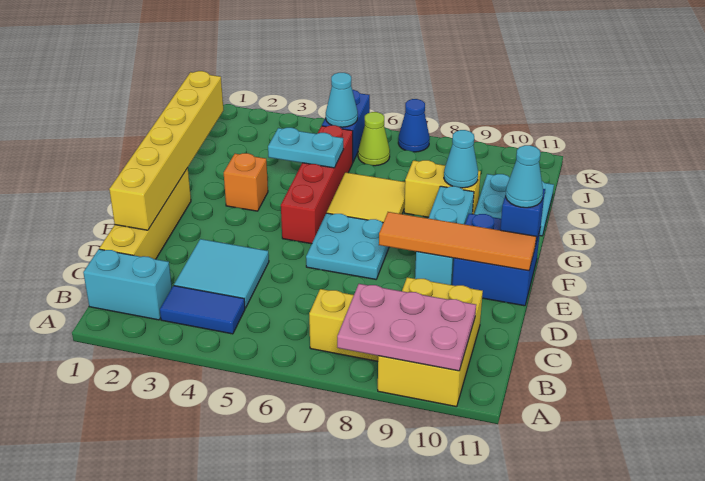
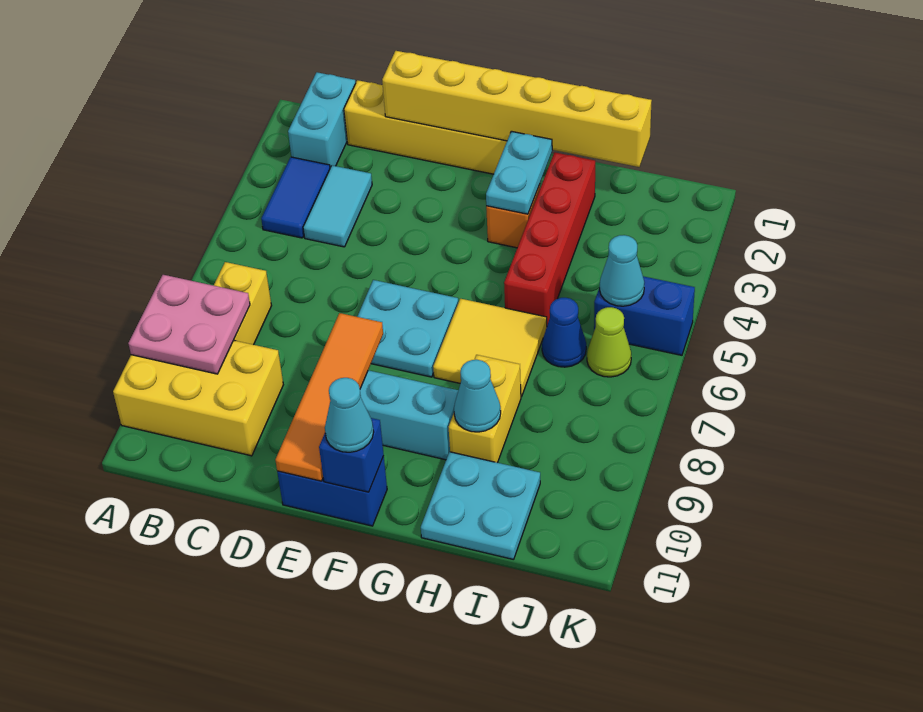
pink 2x3 plate [337,284,476,371] -> pink 2x2 plate [128,275,250,374]
cyan 2x2 tile [174,239,269,308] -> cyan 1x2 tile [303,165,372,247]
blue 2x2 brick [452,214,541,306] -> blue 1x2 brick [277,456,387,526]
red 1x4 brick [281,125,353,244] -> red 1x4 brick turned to [504,152,595,325]
cyan 1x2 plate [268,128,343,168] -> cyan 1x2 plate moved to [486,131,552,214]
blue 1x1 cone [398,99,430,152] -> blue 1x1 cone moved to [542,298,586,367]

